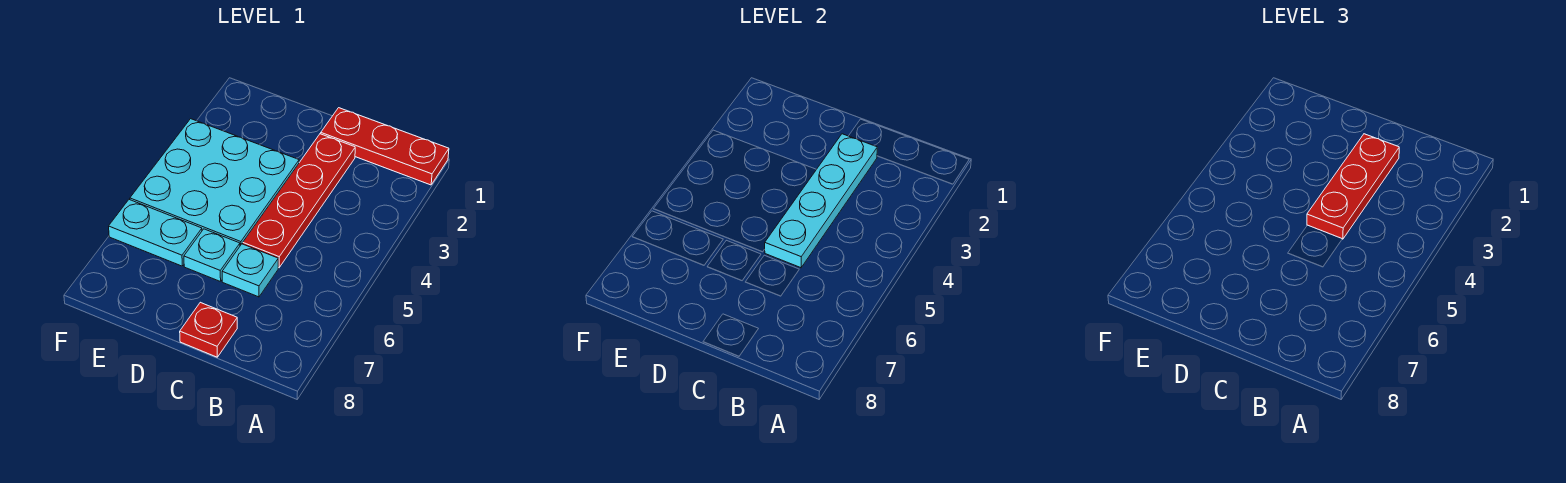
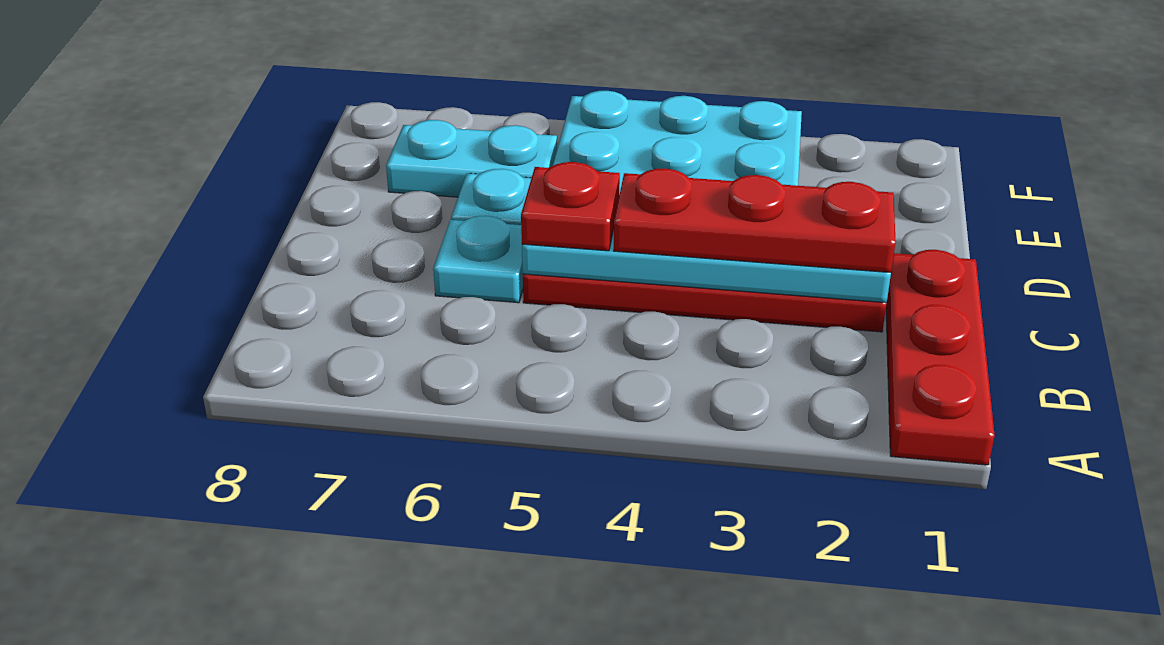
red 1x1 plate [180,302,237,357] -> red 1x1 plate moved to [521,162,620,251]
cyan 1x2 plate [109,200,202,266] -> cyan 1x2 plate turned to [386,120,557,197]

